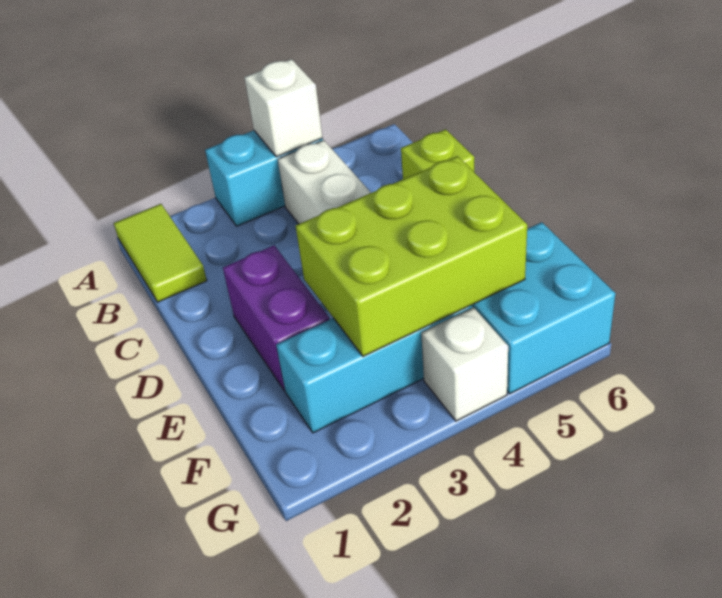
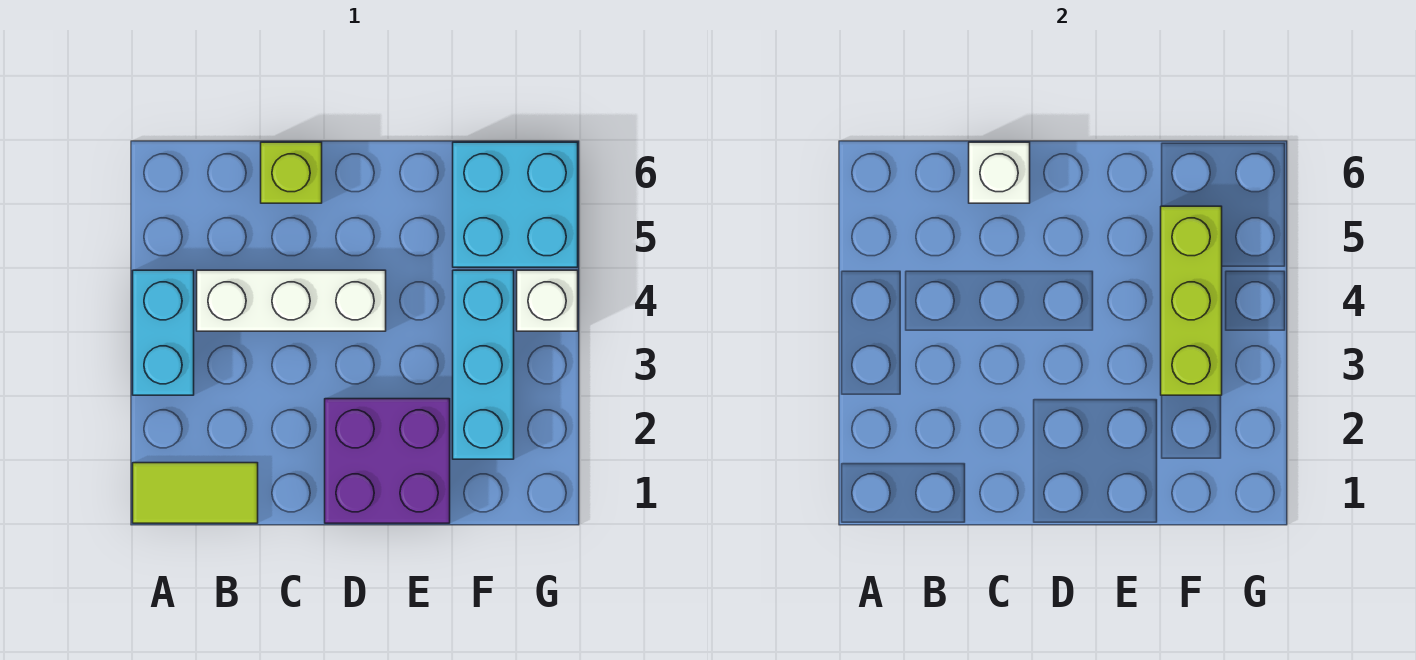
white 1x1 brick [244,59,322,157] -> white 1x1 brick moved to [969,142,1030,203]
purple 1x2 brick [223,246,329,391] -> purple 2x2 brick [325,399,450,523]
lime 2x3 brick [296,156,527,356] -> lime 1x3 brick [1161,206,1222,395]

